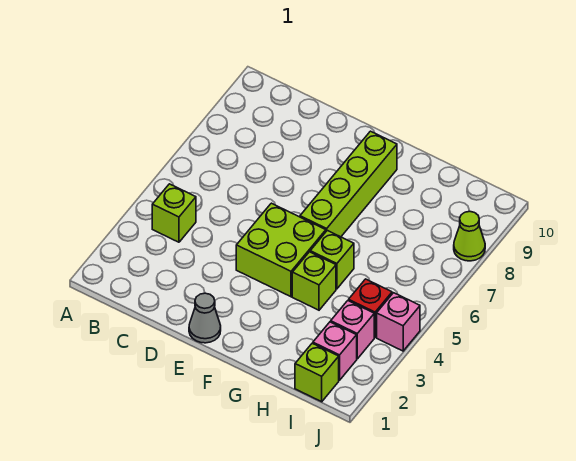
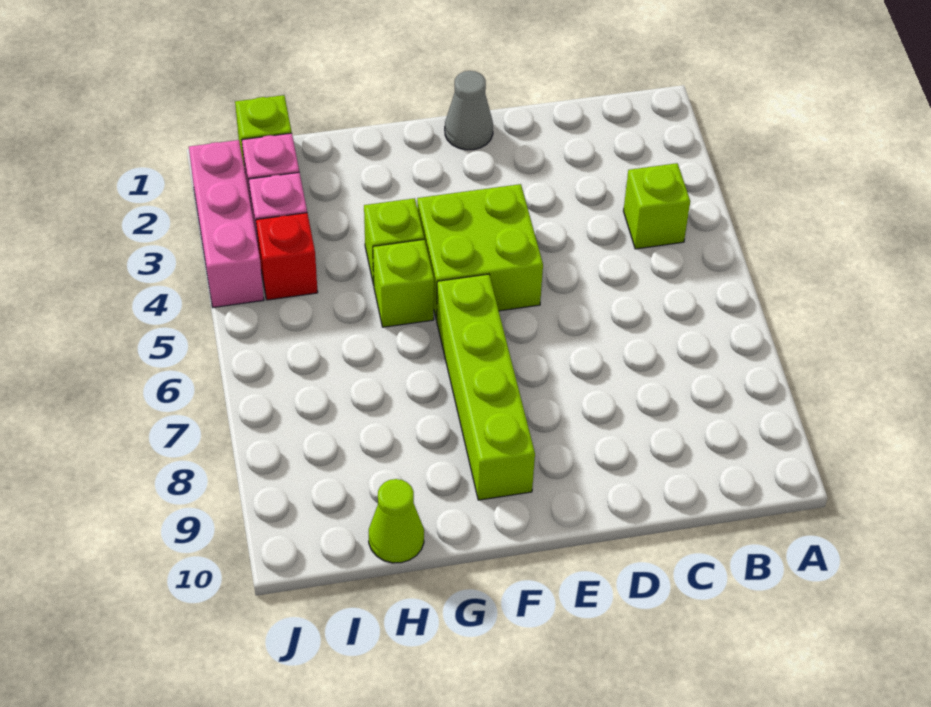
pink 1x1 brick [377,293,420,351] -> pink 1x3 brick [189,140,264,307]
lime 1x1 cone [454,211,485,261] -> lime 1x1 cone moved to [369,479,424,563]

